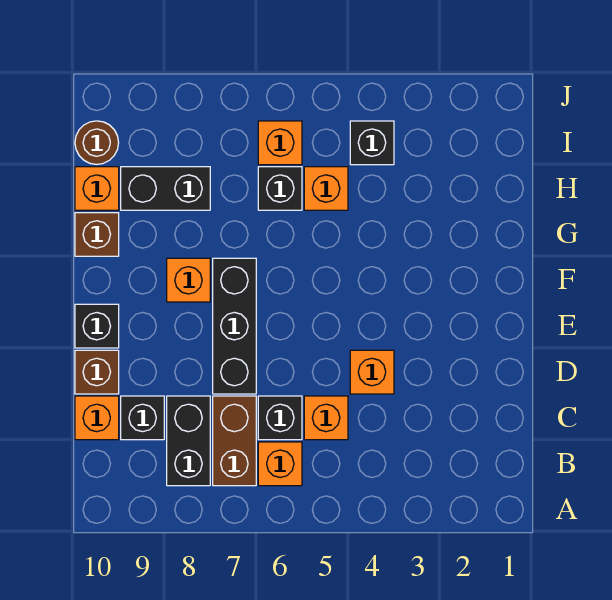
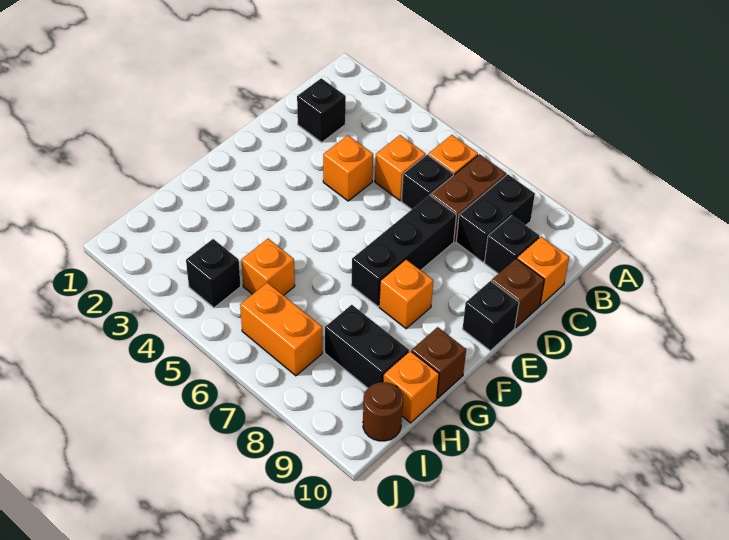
black 1x1 brick [258,167,302,210] -> black 1x1 brick moved to [297,78,346,142]
orange 1x1 brick [258,121,302,165] -> orange 1x2 brick [240,283,322,376]

